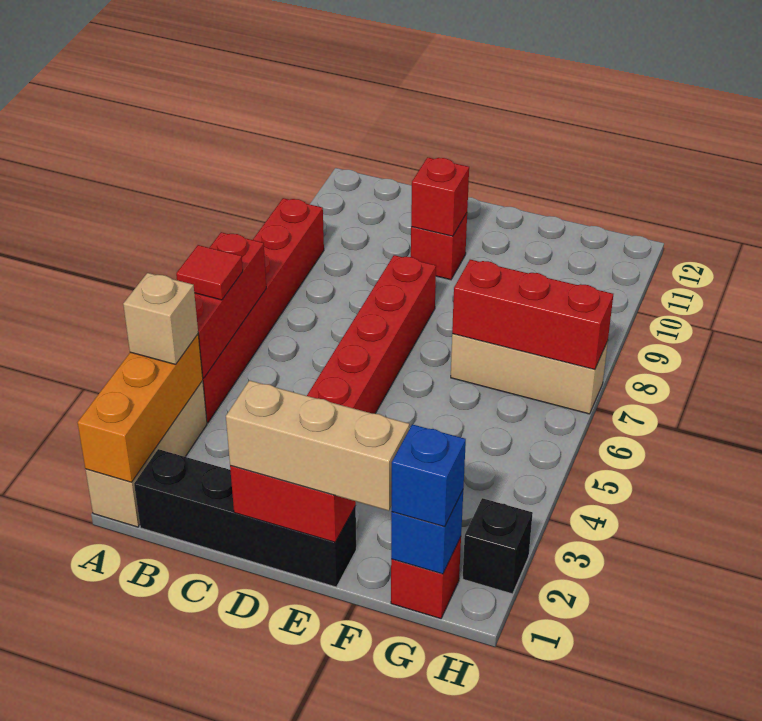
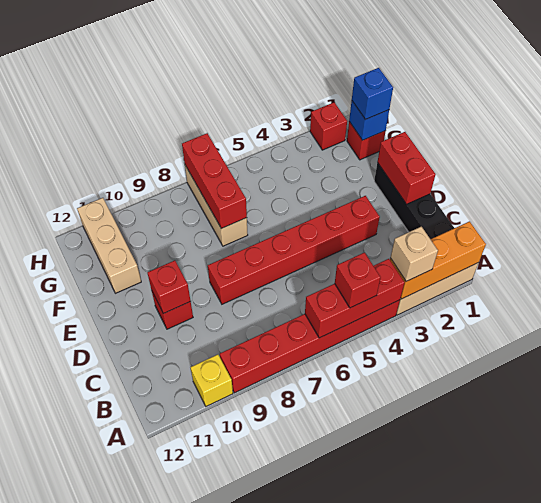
red 1x1 tile [176,245,243,300] -> red 1x1 brick [335,253,381,308]
none -> yellow 1x1 brick [190,355,233,406]
tan 1x3 brick [226,380,409,511] -> tan 1x3 brick moved to [77,198,141,293]
black 1x1 brick [462,498,533,594] -> red 1x1 brick [310,102,347,150]

